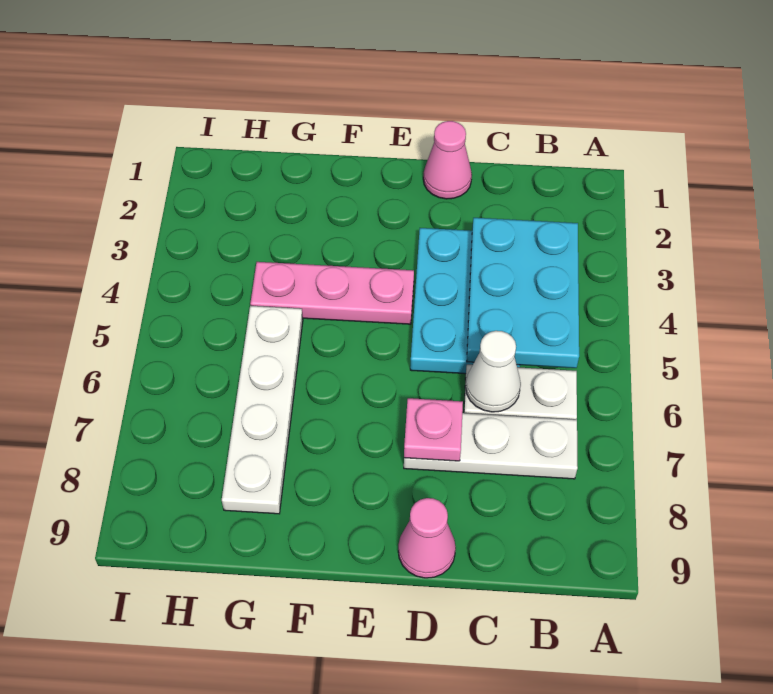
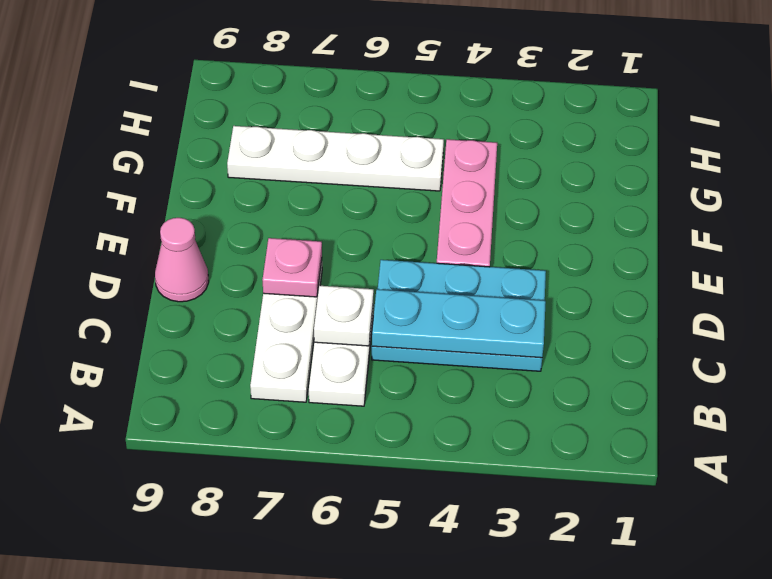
cyan 2x3 plate [467,218,579,368] -> cyan 1x3 plate [372,289,546,358]
white 1x1 cone [466,331,521,412] -> white 1x1 plate [314,286,374,346]
pink 1x1 cone [423,121,472,199] -> none

